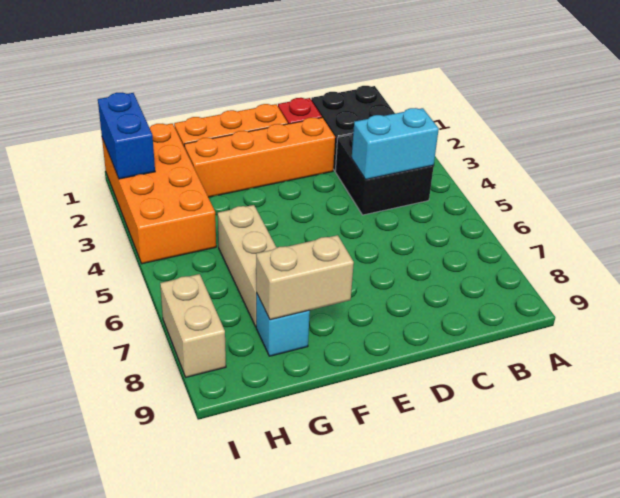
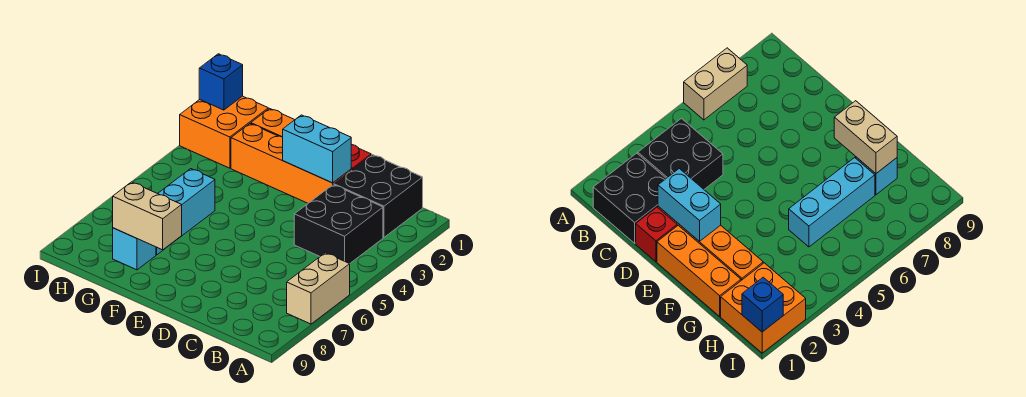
cyan 1x2 brick [352,108,439,180] -> cyan 1x2 brick moved to [283,115,351,183]
tan 1x3 brick [218,205,277,327] -> cyan 1x3 brick [156,169,215,255]
orange 2x4 brick [102,124,216,264] -> orange 2x2 brick [180,96,268,168]
blue 1x2 brick [98,93,155,179] -> blue 1x1 brick [199,54,243,110]
tan 1x2 brick [160,274,226,377] -> tan 1x2 brick moved to [287,253,350,324]

